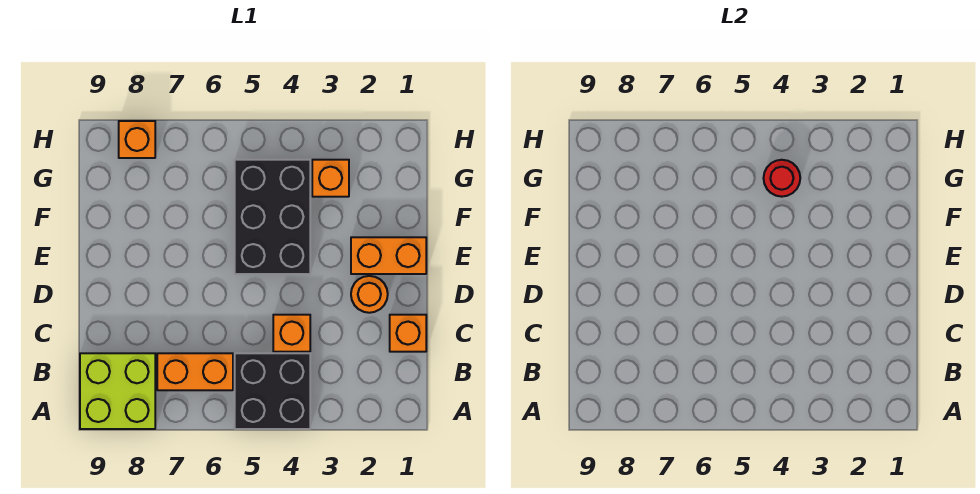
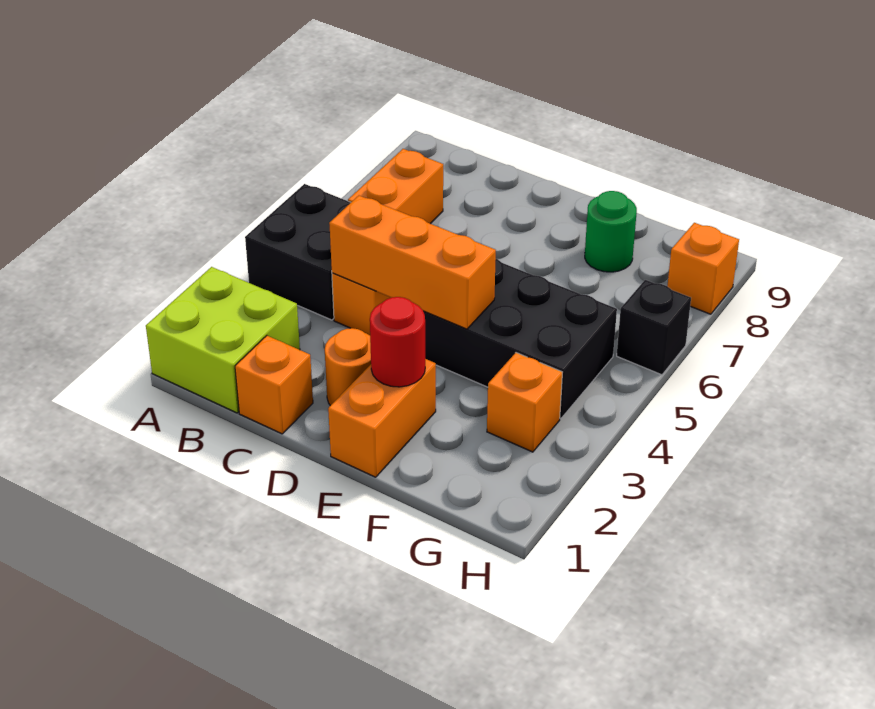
lime 2x2 brick [80,353,155,429] -> lime 2x2 brick moved to [146,267,300,413]
none -> orange 1x3 brick [329,196,496,329]
none -> green 1x1 round brick [585,191,637,272]
red 1x1 round brick [764,160,800,197] -> red 1x1 round brick moved to [370,297,425,387]
none -> black 1x1 brick [617,280,691,375]

